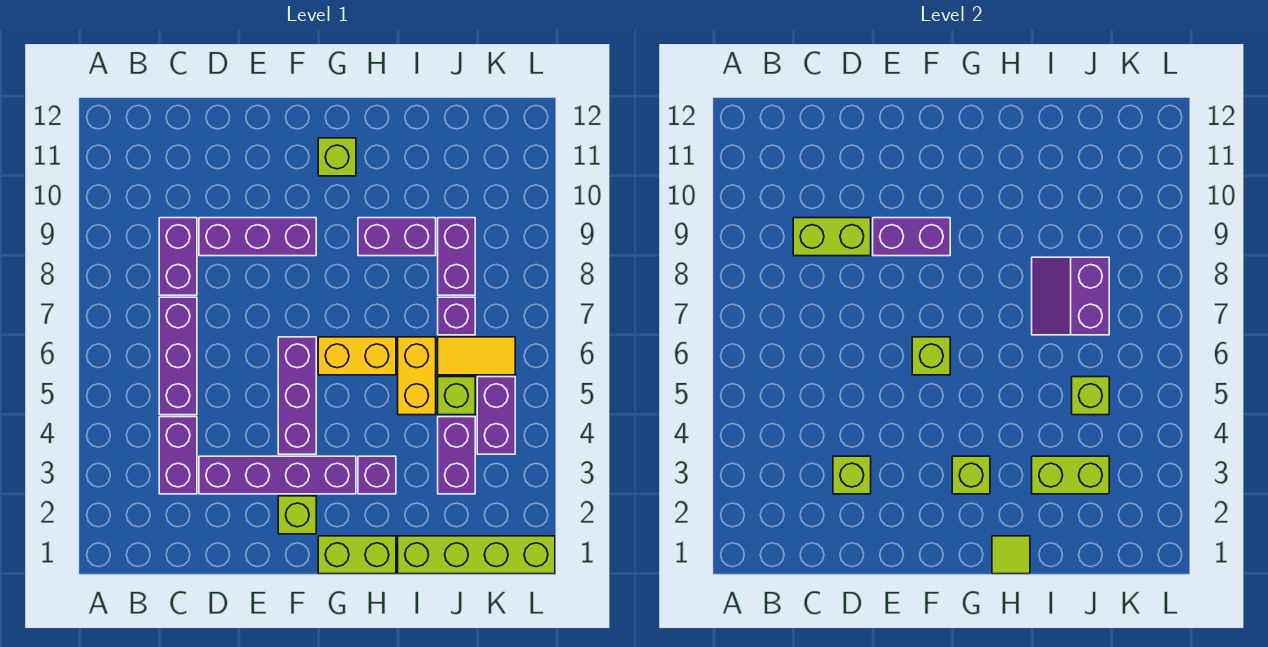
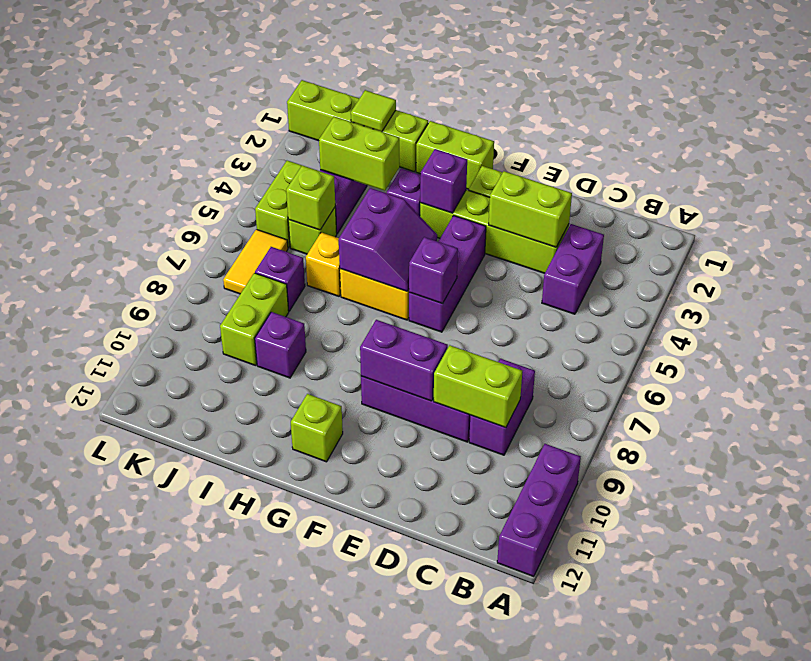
purple 1x3 brick [159,297,197,415] -> purple 1x3 brick moved to [497,444,581,577]
purple 1x4 brick [199,456,356,494] -> lime 1x4 brick [420,190,569,273]
lime 1x1 brick [833,456,871,494] -> lime 1x2 brick [489,171,572,247]
lime 1x1 brick [912,337,950,375] -> purple 1x1 brick [409,237,458,304]
lime 1x1 brick [952,456,990,494] -> purple 1x1 brick [420,149,467,213]
lime 1x1 tile [992,536,1030,574] -> lime 1x1 tile moved to [351,90,396,132]
purple 1x2 brick [358,218,436,256] -> purple 1x1 brick [255,312,306,378]
yellow 1x2 brick [398,337,436,415] -> yellow 1x1 brick [306,232,341,296]
purple 2x2 slope [1032,257,1109,335] -> purple 2x2 slope moved to [339,188,437,291]
yellow 1x2 tile [438,337,515,375] -> yellow 1x2 tile turned to [223,229,288,294]
purple 1x2 brick [438,218,475,295] -> lime 1x2 brick [220,273,289,366]
purple 1x2 brick [477,377,515,454] -> lime 1x2 brick [255,161,302,248]

